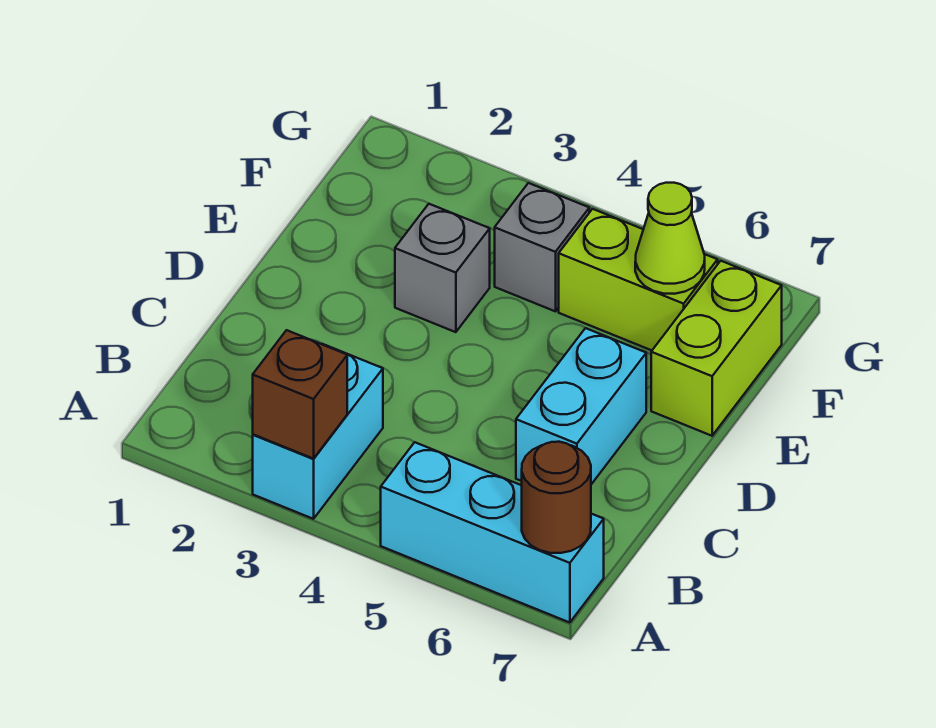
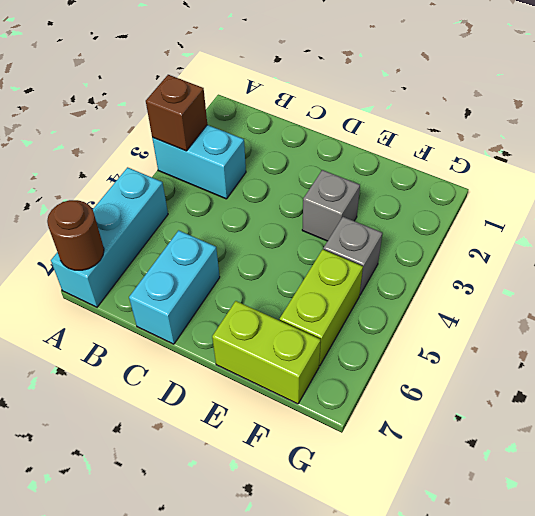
cyan 1x2 brick [516,328,646,484] -> cyan 1x2 brick turned to [129,230,220,344]
lime 1x1 cone [635,183,705,294] -> none

